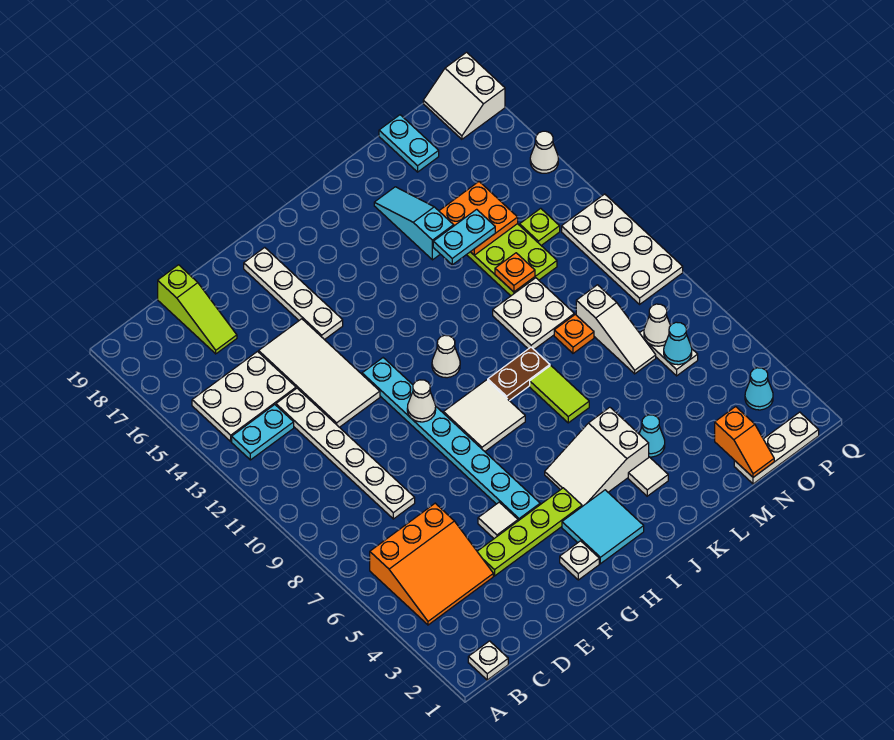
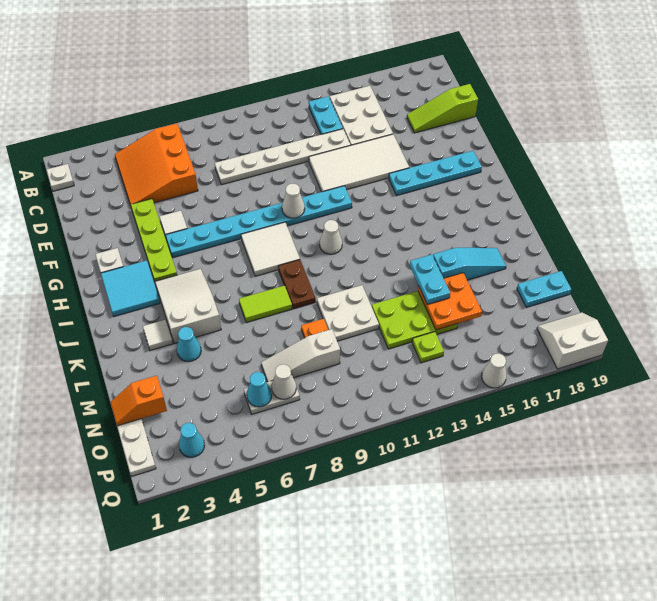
white 1x4 plate [244,247,343,340] -> cyan 1x4 plate [389,151,482,195]
orange 1x1 plate [495,253,535,292] -> none
white 2x4 plate [562,194,683,304] -> none

